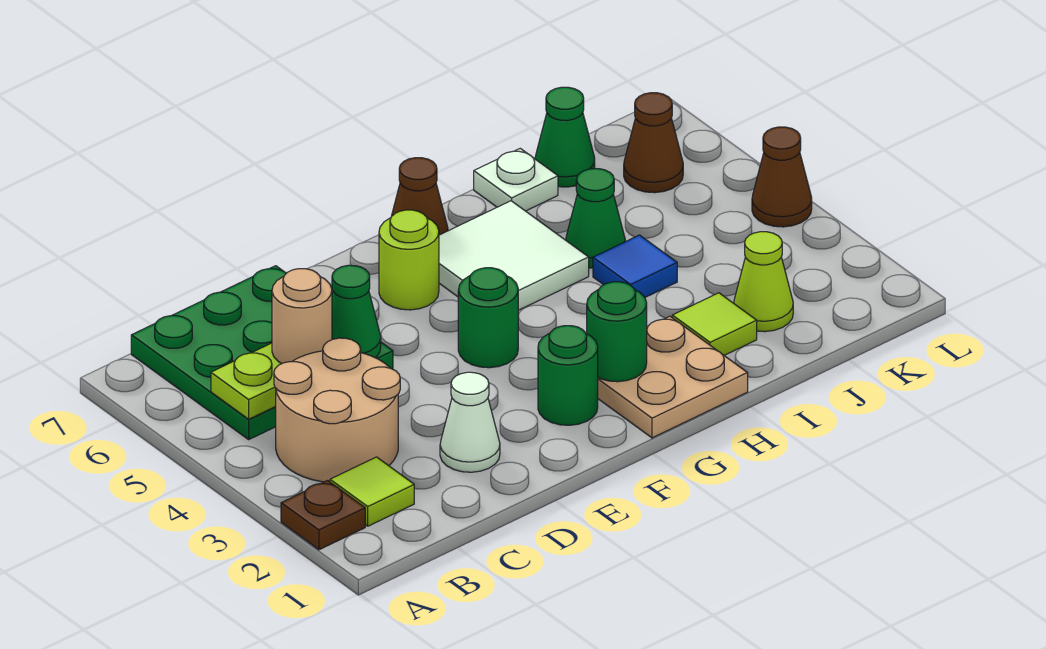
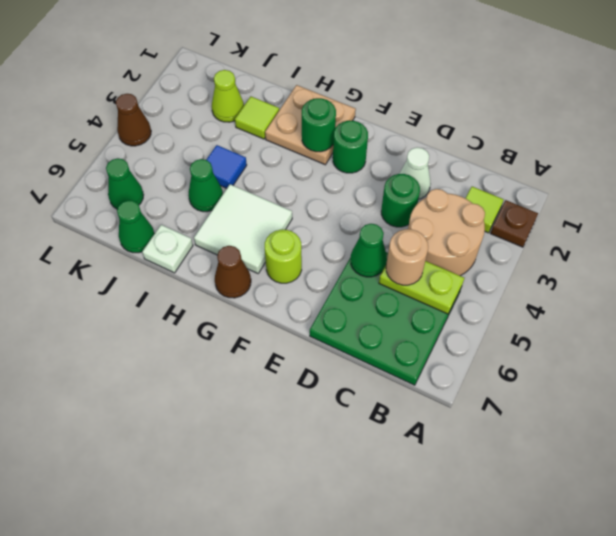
green 1x1 round brick [458,268,518,368] -> green 1x1 round brick moved to [381,174,420,227]
brown 1x1 cone [624,93,683,193] -> green 1x1 cone [106,158,144,209]

